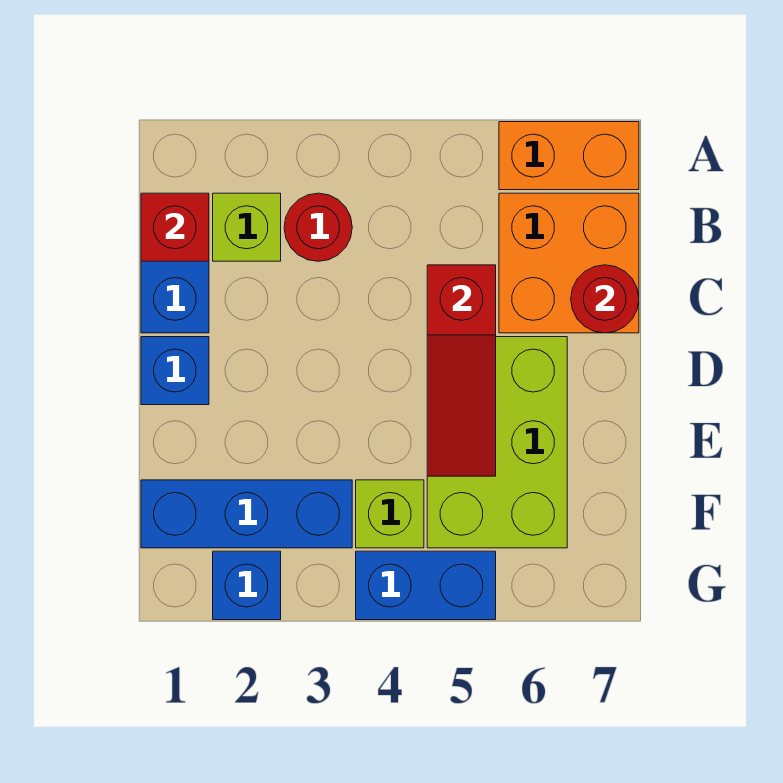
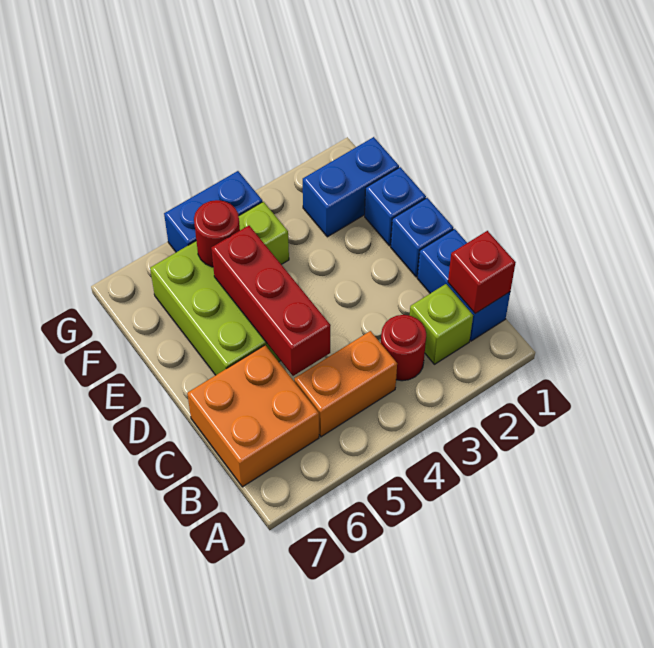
orange 1x2 brick [499,122,639,190] -> orange 1x2 brick moved to [294,331,397,437]
red 1x3 slope [427,265,496,476] -> red 1x3 brick [211,226,331,376]
red 1x1 round brick [571,265,639,333] -> red 1x1 round brick moved to [194,200,240,267]
blue 1x3 brick [141,480,352,548] -> blue 1x2 brick [303,137,399,237]
blue 1x1 brick [213,551,281,620] -> blue 1x1 brick moved to [365,167,426,246]

